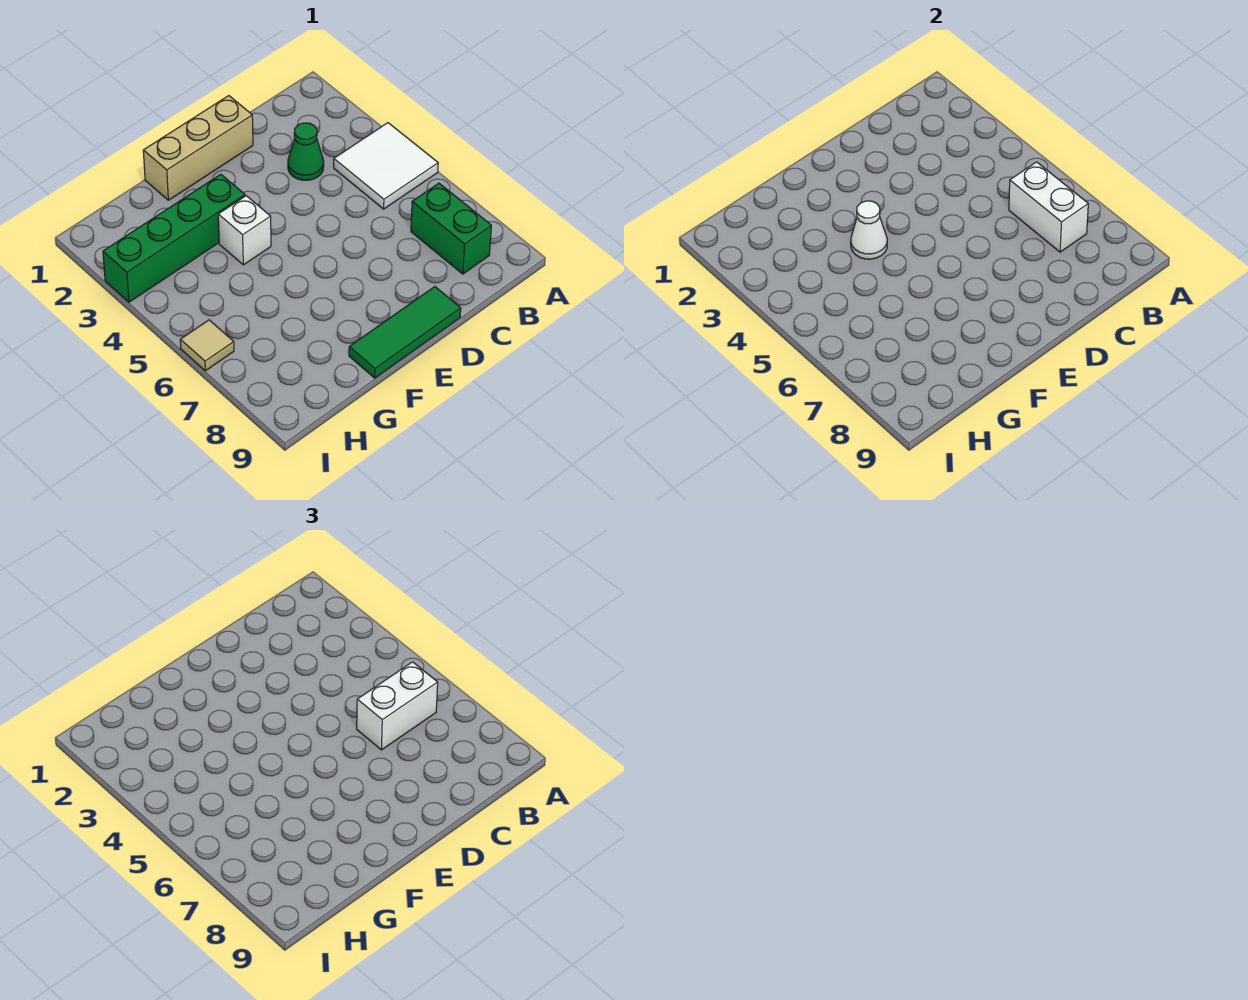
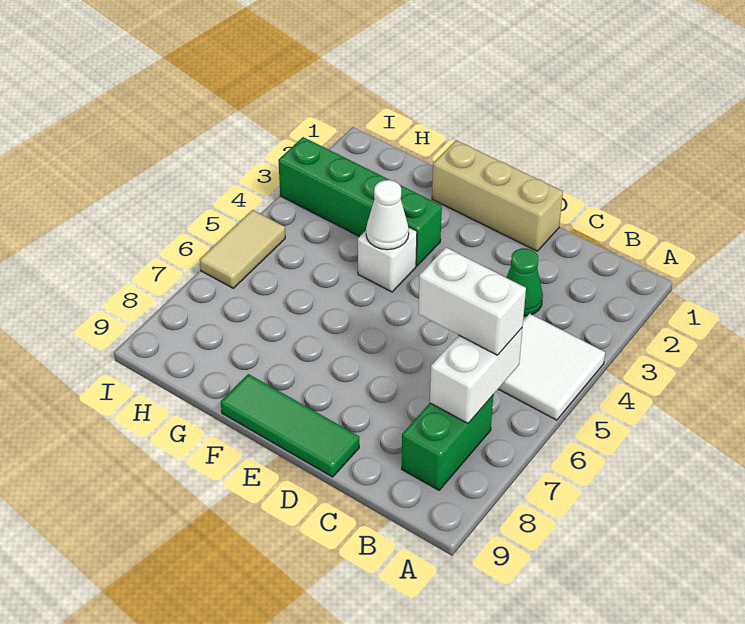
tan 1x1 tile [180,320,234,371] -> tan 1x2 tile [200,210,285,288]

